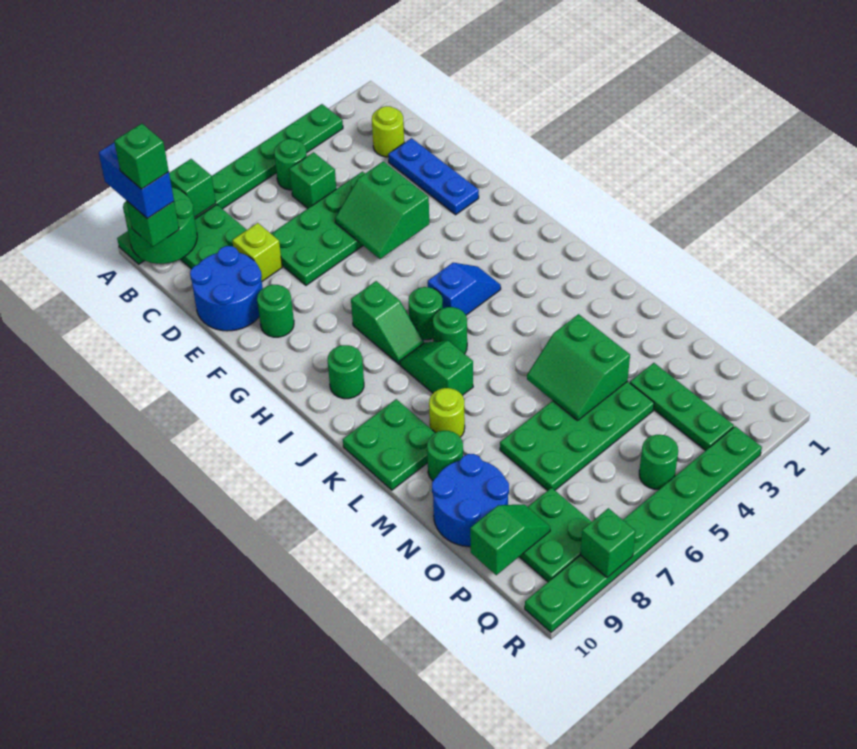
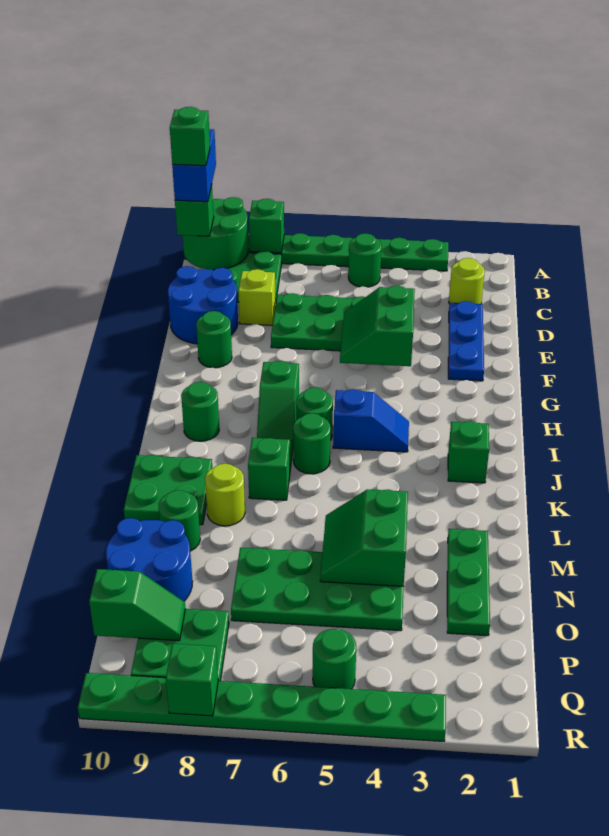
green 1x1 brick [289,152,336,208] -> green 1x1 brick moved to [448,421,489,483]
green 1x3 plate [630,363,734,451] -> green 1x3 plate moved to [447,529,490,636]

